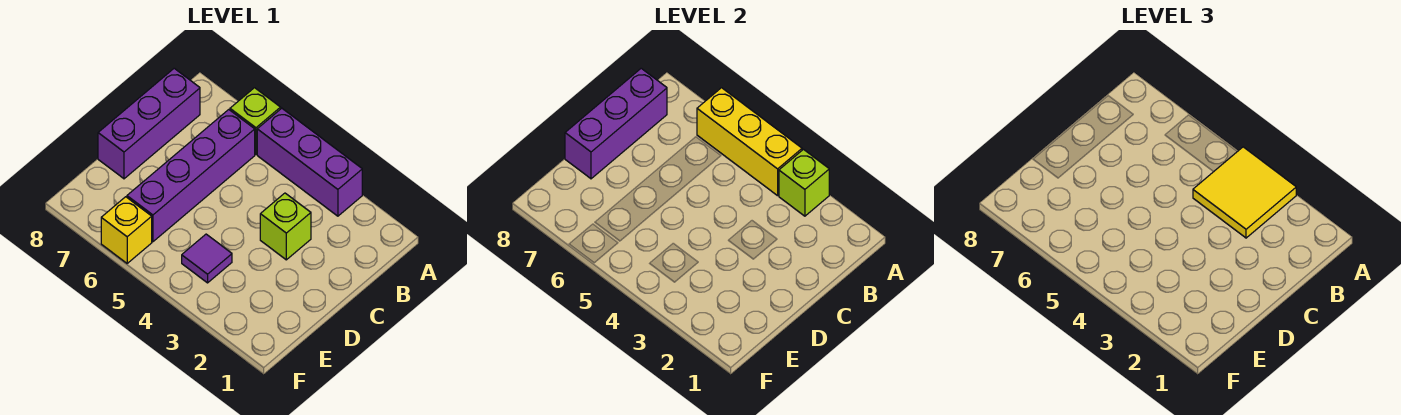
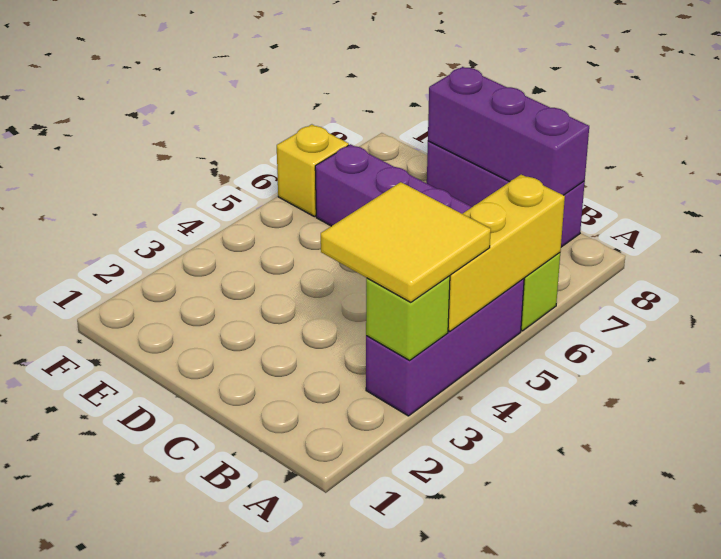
lime 1x1 brick [260,193,311,260] -> none
purple 1x1 tile [182,234,232,283] -> none

